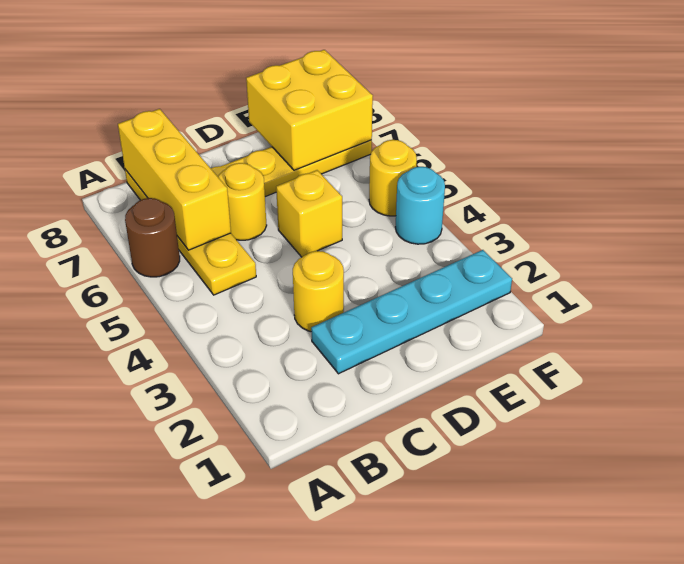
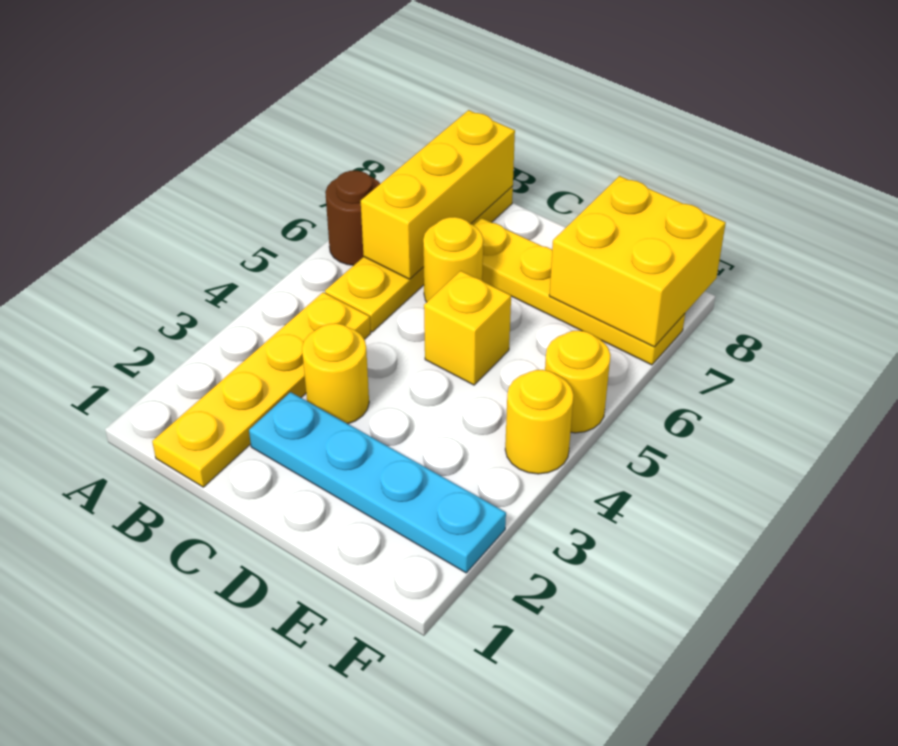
none -> yellow 1x4 plate [152,292,371,487]
cyan 1x1 round brick [396,167,445,244] -> yellow 1x1 round brick [505,370,574,474]

